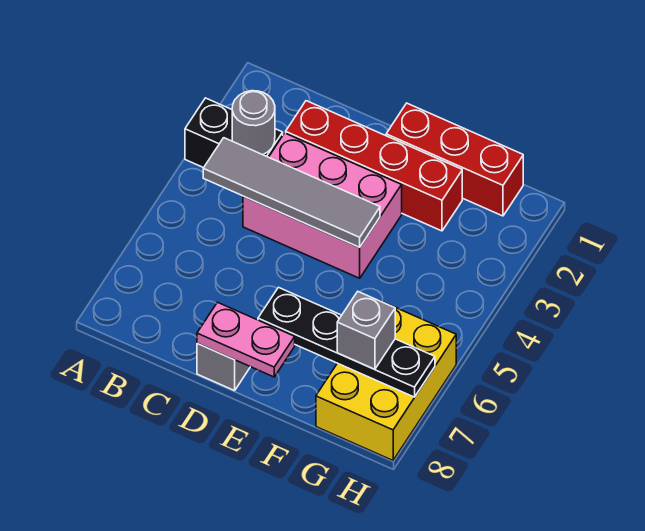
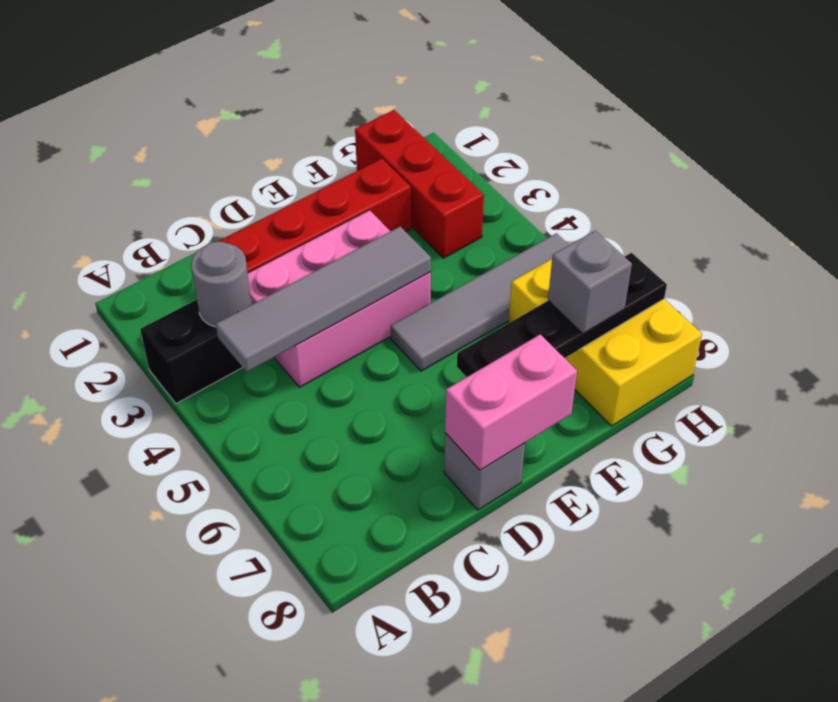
pink 1x2 plate [197,302,295,377] -> pink 1x2 brick [445,334,577,470]
red 1x3 brick [386,103,523,216] -> red 1x3 brick turned to [355,110,484,258]
none -> grey 1x4 tile [391,233,569,371]

